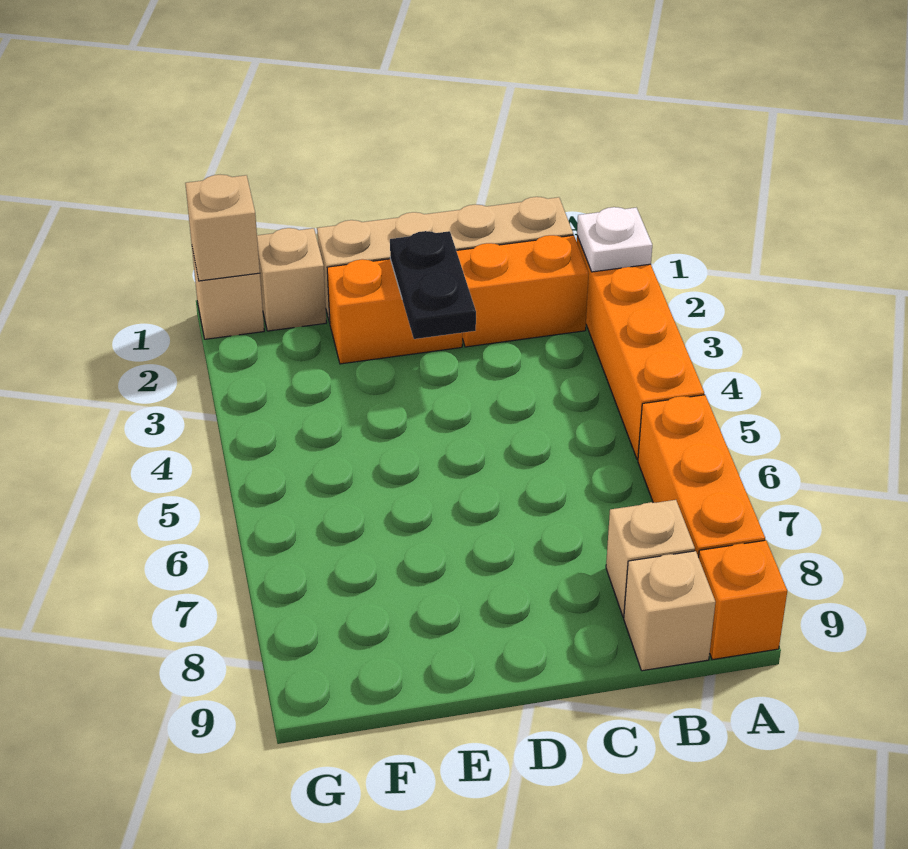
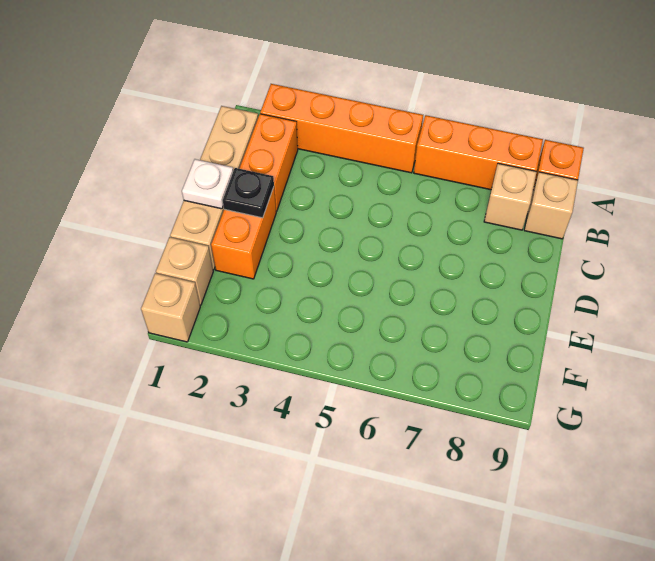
white 1x1 plate [577,207,652,272] -> white 1x1 plate moved to [182,159,233,209]
black 1x2 plate [390,231,476,339] -> black 1x1 plate [223,168,274,218]
tan 1x1 brick [185,175,260,281] -> none

